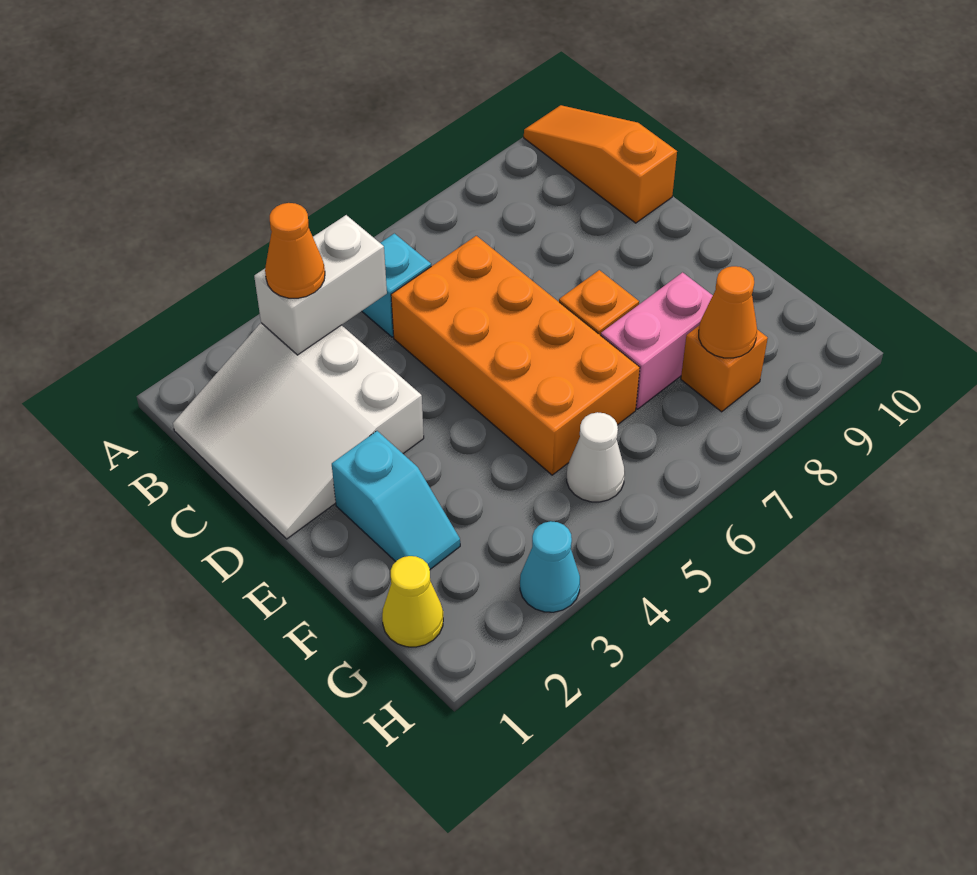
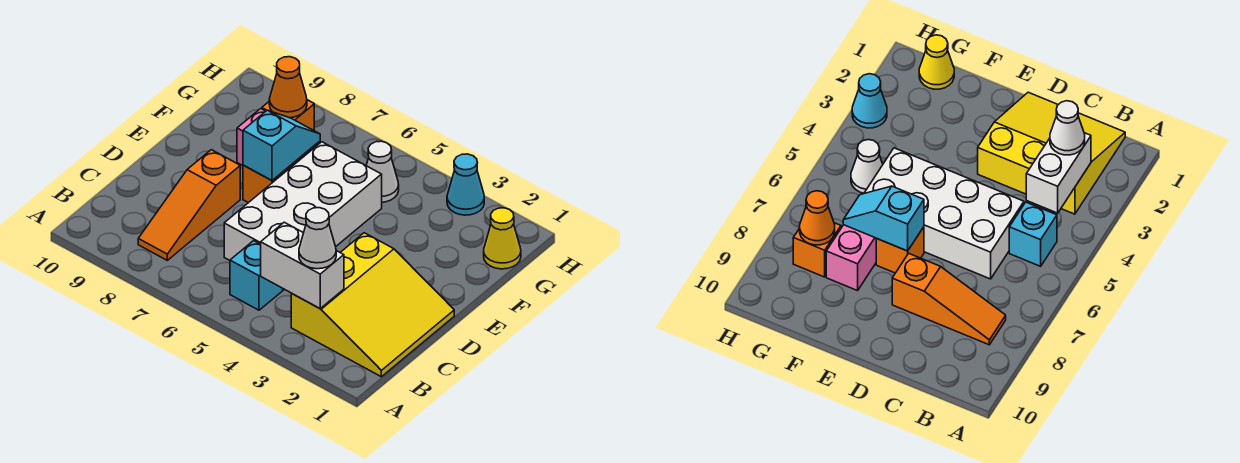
orange 1x3 slope [524,105,677,223] -> orange 1x3 slope moved to [138,150,240,260]
white 3x3 slope [173,323,424,539] -> yellow 3x3 slope [291,233,454,377]
orange 1x1 cone [265,203,325,298] -> white 1x1 cone [299,208,336,269]
orange 2x4 brick [391,236,640,475] -> white 2x4 brick [224,142,382,290]
cyan 1x2 slope [332,431,460,569] -> cyan 1x2 slope moved to [243,110,320,180]

